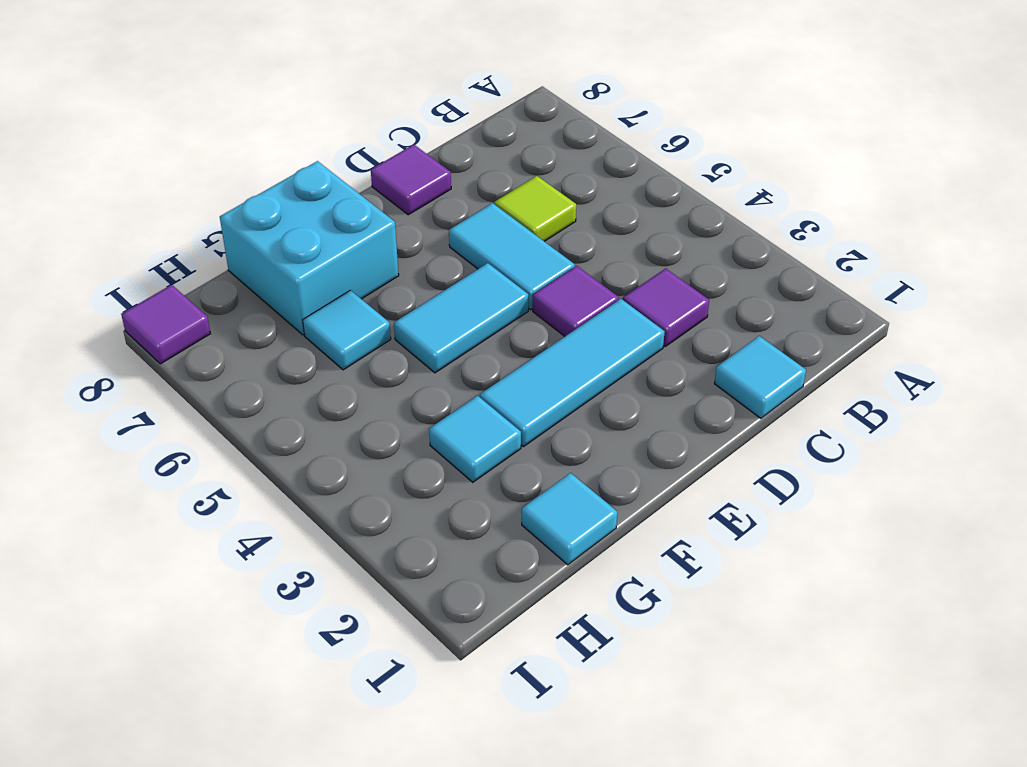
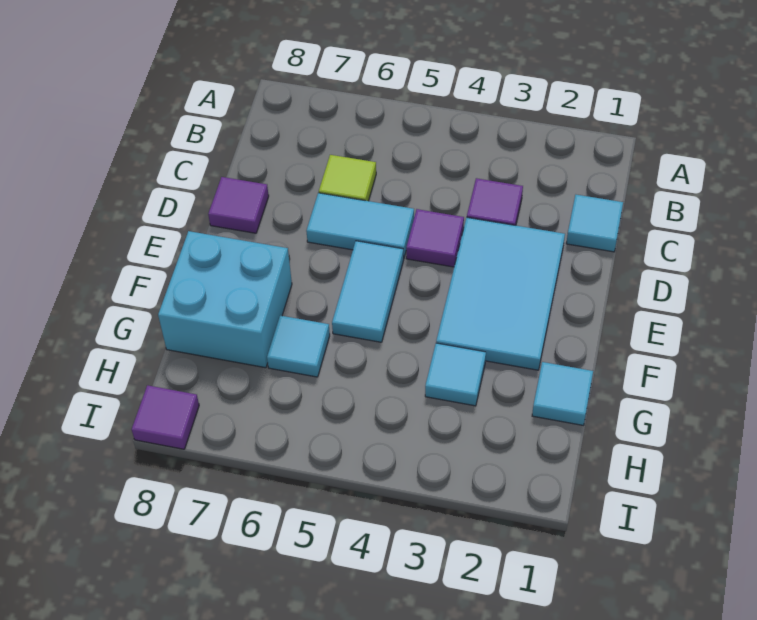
cyan 1x3 tile [480,299,665,447] -> cyan 2x3 tile [436,217,565,370]

